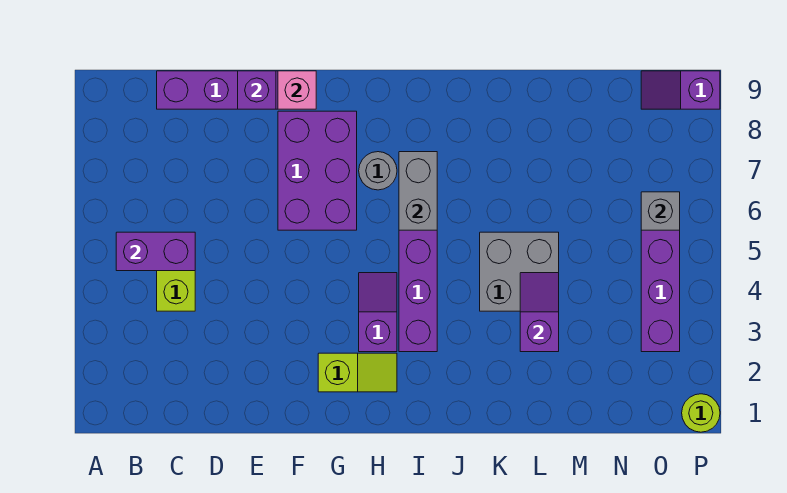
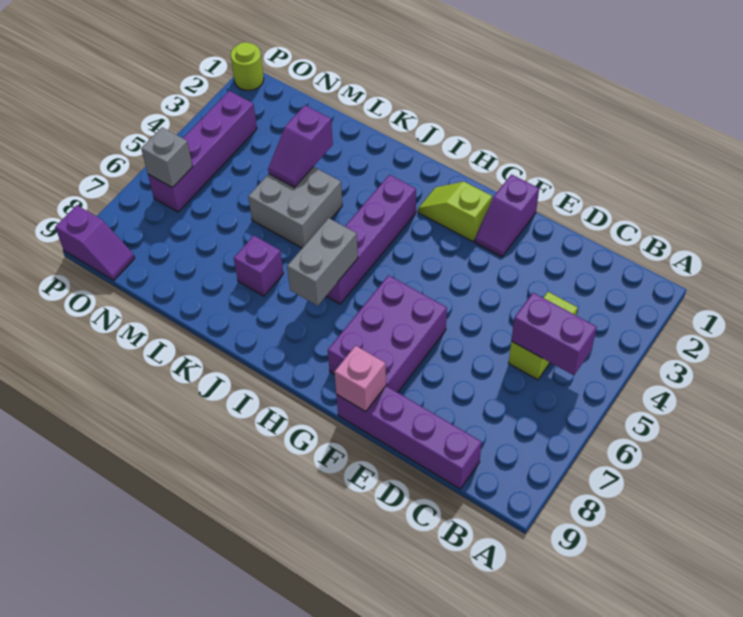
purple 1x1 brick [238,71,276,109] -> purple 1x1 brick moved to [234,236,283,296]
purple 1x2 slope [359,273,397,352] -> purple 1x2 slope moved to [475,175,539,257]
grey 1x1 round brick [359,152,397,190] -> none

